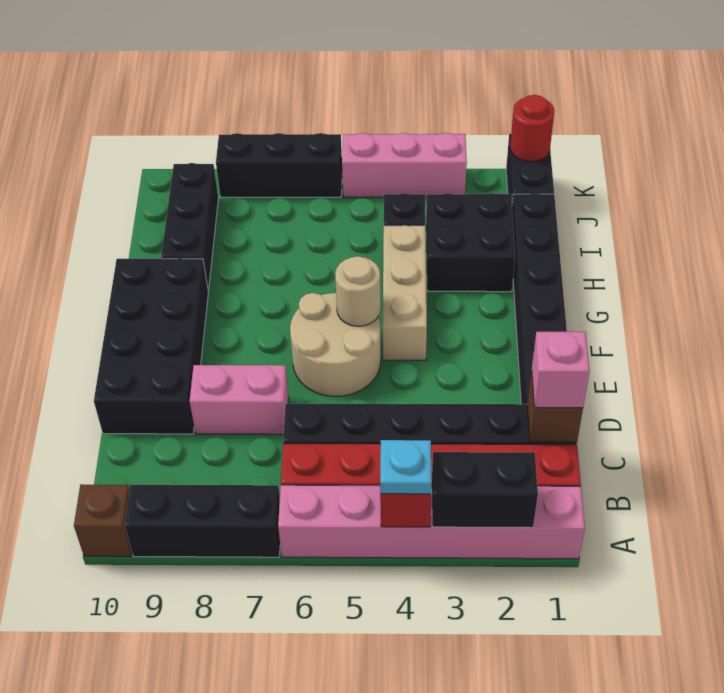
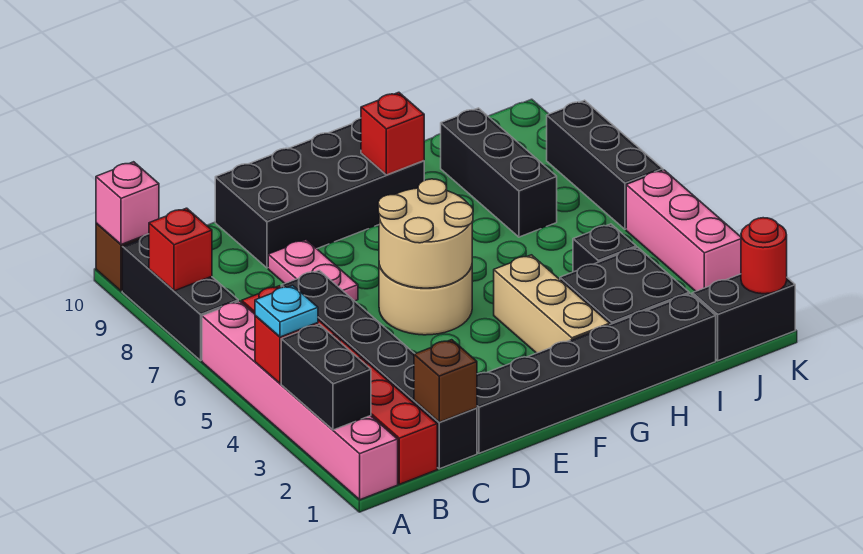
none -> red 1x1 brick [149,208,212,291]
pink 1x1 brick [532,332,590,408] -> pink 1x1 brick moved to [96,162,159,245]
pink 1x2 brick [190,365,289,434] -> pink 1x2 plate [268,240,358,301]
tan 1x3 brick [383,225,427,360] -> tan 1x3 brick turned to [494,255,610,353]
tan 1x1 round brick [335,256,381,326] -> tan 2x2 round brick [378,179,473,288]
none -> red 1x1 brick [361,92,424,175]
black 1x3 brick [161,163,218,291] -> black 1x3 brick turned to [441,108,557,237]

